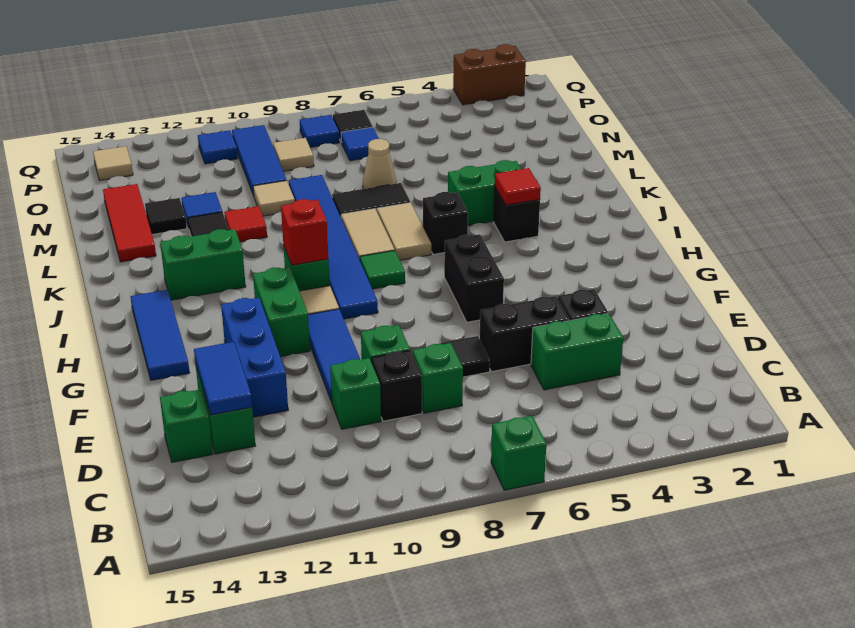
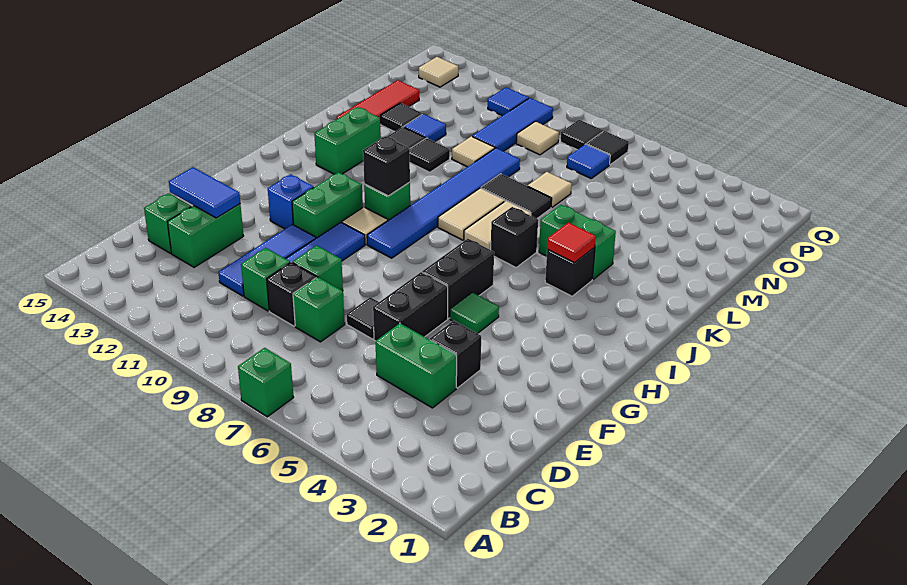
blue 1x2 tile [194,342,252,415] -> blue 1x2 tile turned to [169,167,240,218]
black 1x2 brick [480,296,569,372] -> black 1x2 brick turned to [373,272,448,341]
blue 1x3 brick [221,298,288,417] -> blue 1x1 brick [268,174,314,229]
blue 1x3 tile [130,290,190,380] -> blue 1x3 tile moved to [218,224,316,296]
green 1x1 tile [360,251,405,289] -> green 1x1 tile moved to [450,292,499,334]
red 1x1 brick [281,199,328,265] -> black 1x1 brick [363,136,410,196]
green 1x2 brick [160,229,246,300] -> green 1x2 brick turned to [314,107,381,174]
red 1x1 tile [225,206,267,242] -> black 1x1 tile [410,138,450,172]
tan 1x1 cone [363,139,397,189] -> tan 1x1 tile [528,172,572,207]
blue 1x1 tile [300,115,340,147] -> black 1x1 tile [561,120,603,150]
brown 1x2 brick [453,44,526,105] -> none

